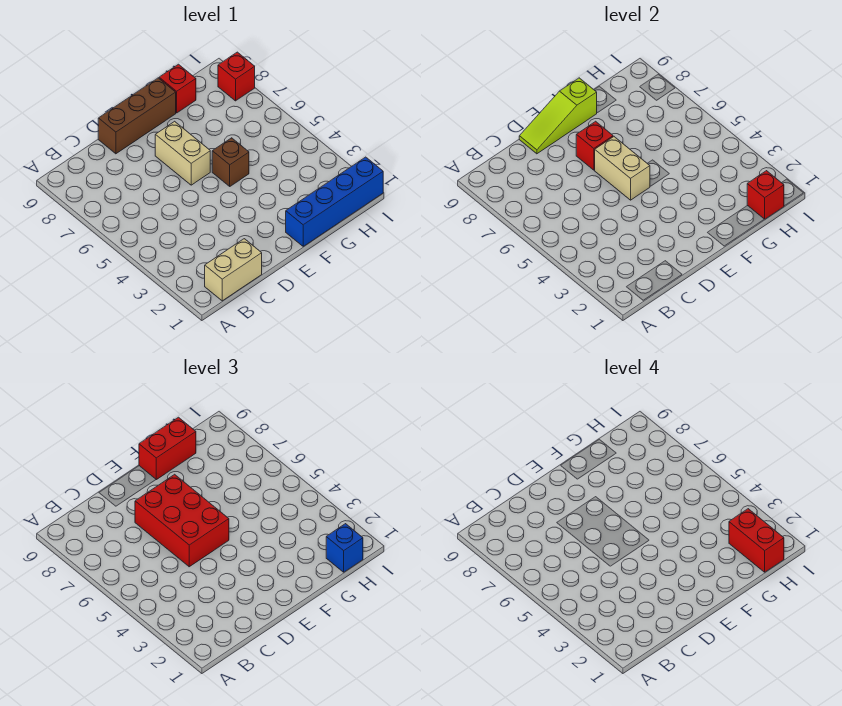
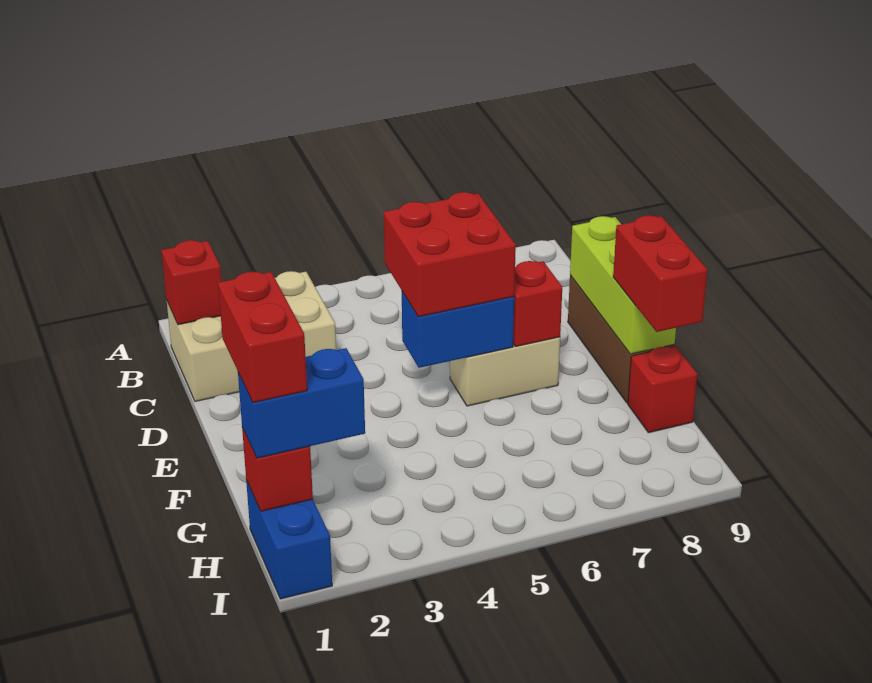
tan 1x2 brick [205,239,262,301] -> tan 2x3 brick [167,271,336,401]
red 2x3 brick [135,474,229,567] -> red 2x2 brick [384,192,516,317]
lime 1x3 slope [519,78,597,154] -> lime 1x3 brick [570,216,676,354]
tan 1x2 brick [595,137,650,200] -> blue 1x2 brick [402,292,514,368]
blue 1x4 brick [286,157,383,246] -> blue 1x2 brick [246,480,332,599]
brown 1x1 brick [212,138,249,186] -> none
blue 1x1 brick [326,524,363,572] -> blue 1x2 brick [238,348,365,458]
red 1x2 brick [729,509,784,572] -> red 1x2 brick turned to [218,272,307,403]
red 1x1 brick [218,52,255,101] -> red 1x1 brick moved to [161,240,222,325]

